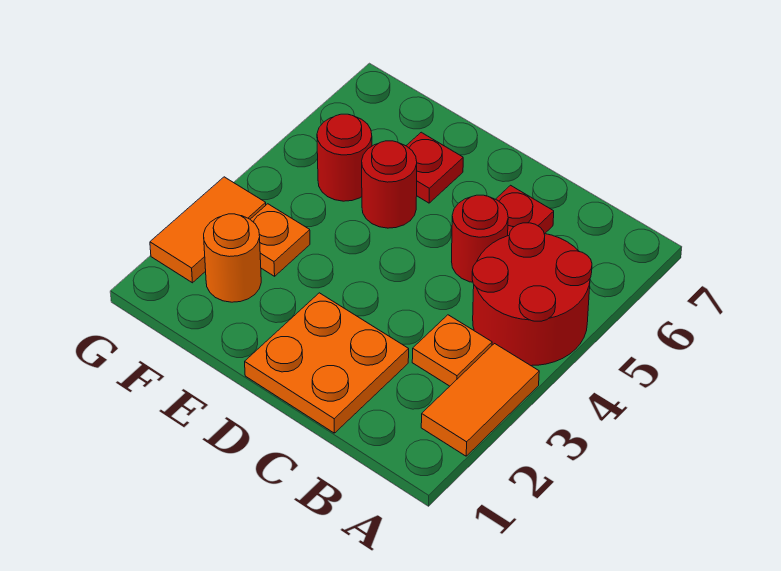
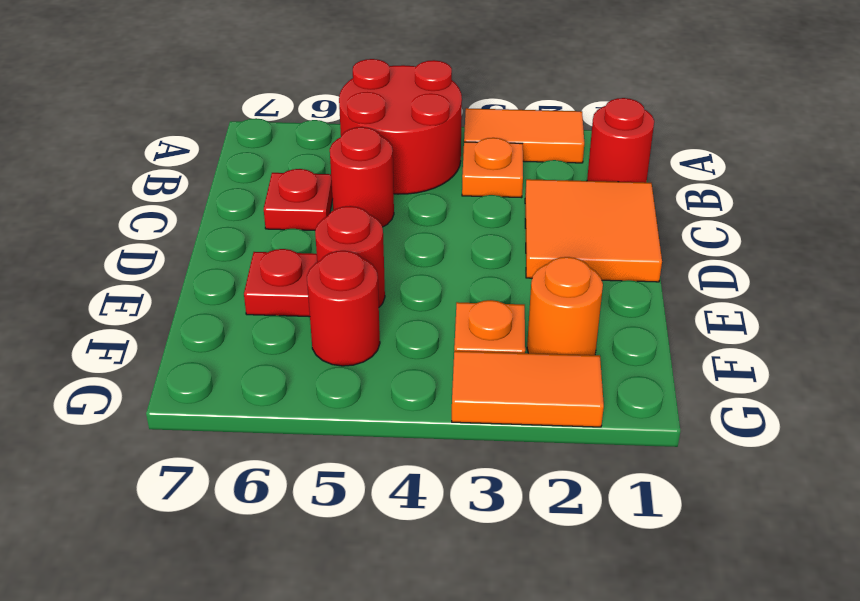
none -> red 1x1 round brick [587,98,654,183]
orange 2x2 plate [245,293,409,433] -> orange 2x2 tile [525,179,662,282]

